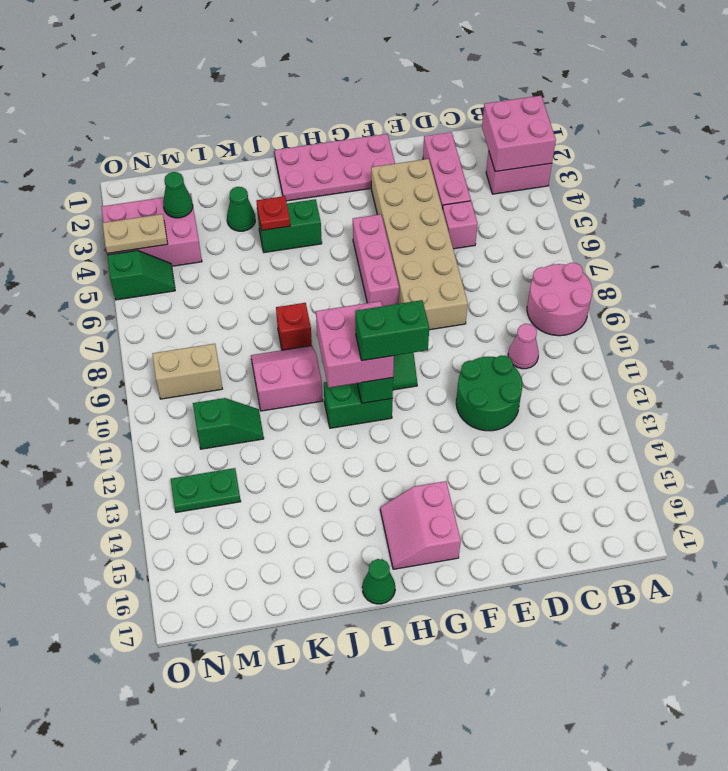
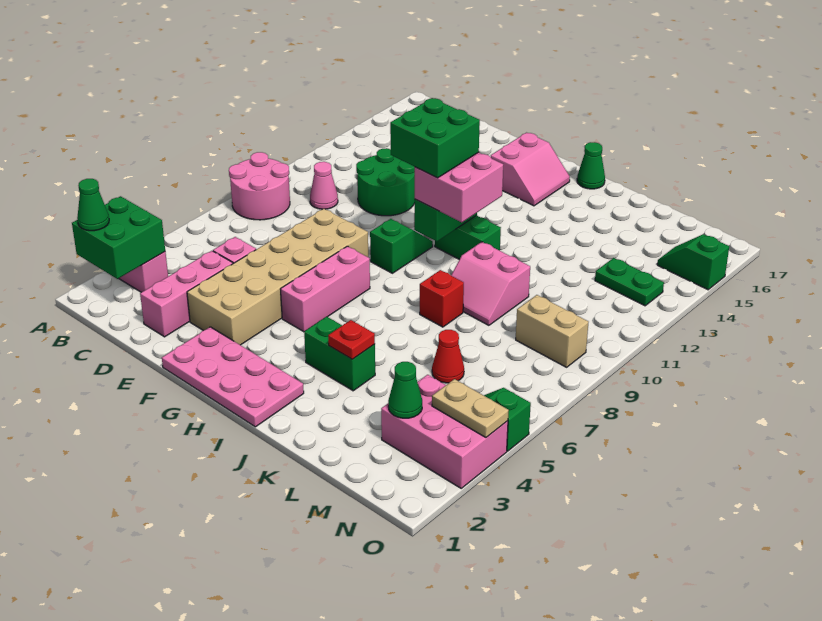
pink 2x2 brick [482,96,556,172] -> green 2x2 brick [72,196,165,279]
green 1x2 brick [355,300,429,361] -> green 2x2 brick [390,98,480,178]
green 1x1 cone [227,187,255,231] -> green 1x1 cone moved to [77,179,109,231]
none -> red 1x1 cone [432,330,464,383]
green 1x2 slope [193,398,264,449] -> green 1x2 slope moved to [657,234,729,290]

